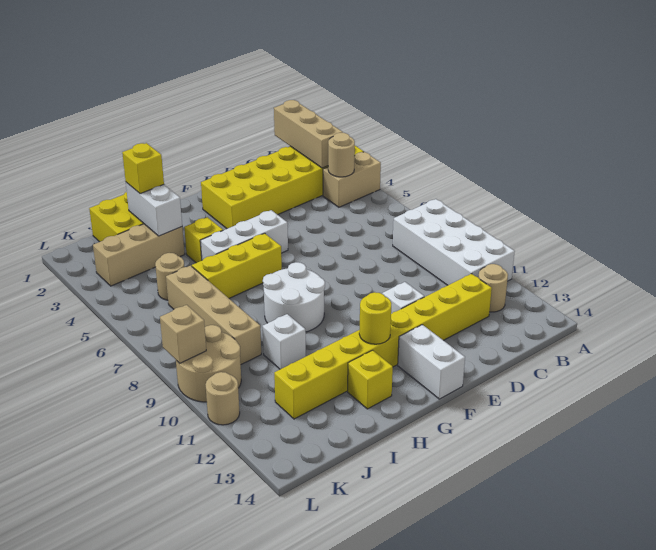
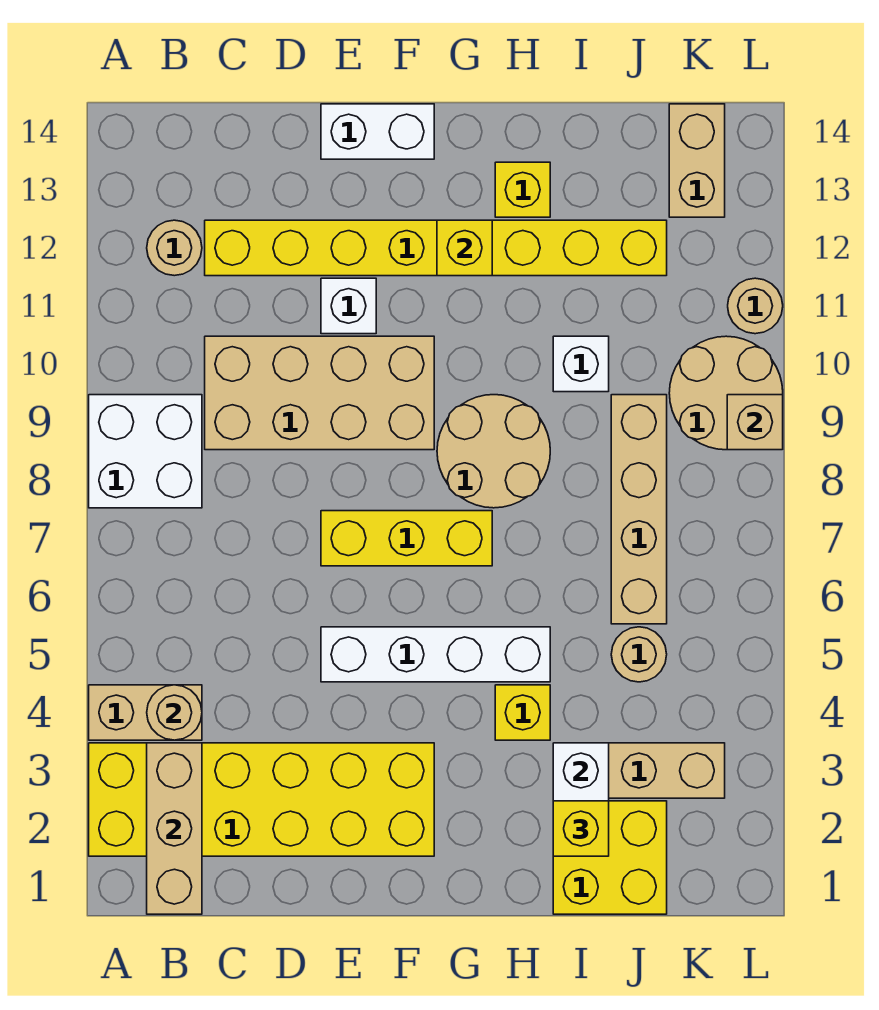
white 2x4 brick [393,199,515,285] -> white 2x2 brick [89,395,202,508]
none -> tan 2x4 brick [205,336,434,450]
white 1x3 brick [200,210,288,260] -> white 1x4 brick [321,627,550,682]
white 1x2 brick [398,325,465,399] -> white 1x2 brick turned to [321,104,434,159]
yellow 1x3 brick [192,233,282,298] -> yellow 1x3 brick moved to [321,511,492,566]
white 2x2 round brick [263,262,325,332] -> tan 2x2 round brick [437,395,550,508]
yellow 1x1 round brick [359,292,391,344] -> yellow 1x1 brick [437,220,492,276]
none -> tan 1x2 brick [669,104,725,217]

